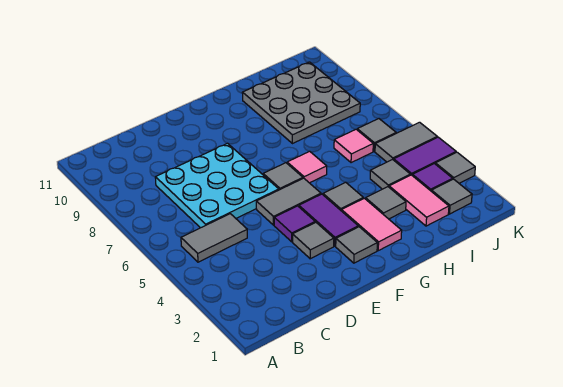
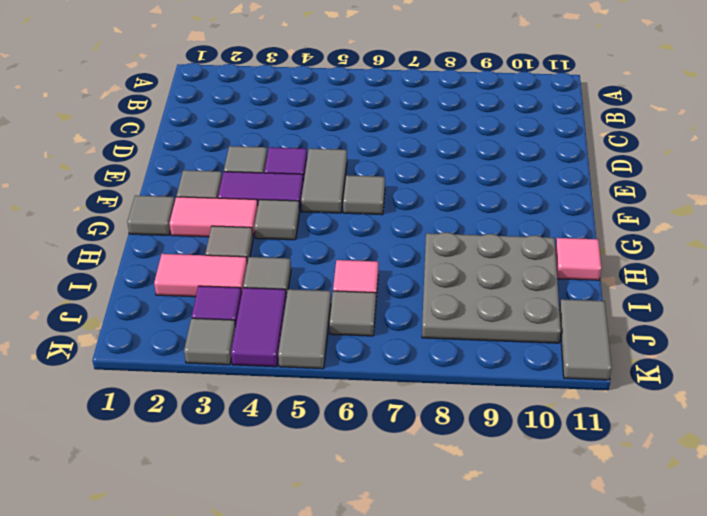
grey 1x2 tile [181,214,247,262] -> grey 1x2 tile moved to [559,299,612,380]
cyan 3x3 plate [155,143,279,228] -> none
pink 1x1 tile [287,151,327,183] -> pink 1x1 tile moved to [555,238,601,280]
grey 1x1 tile [432,179,472,214] -> grey 1x1 tile moved to [127,195,175,235]

